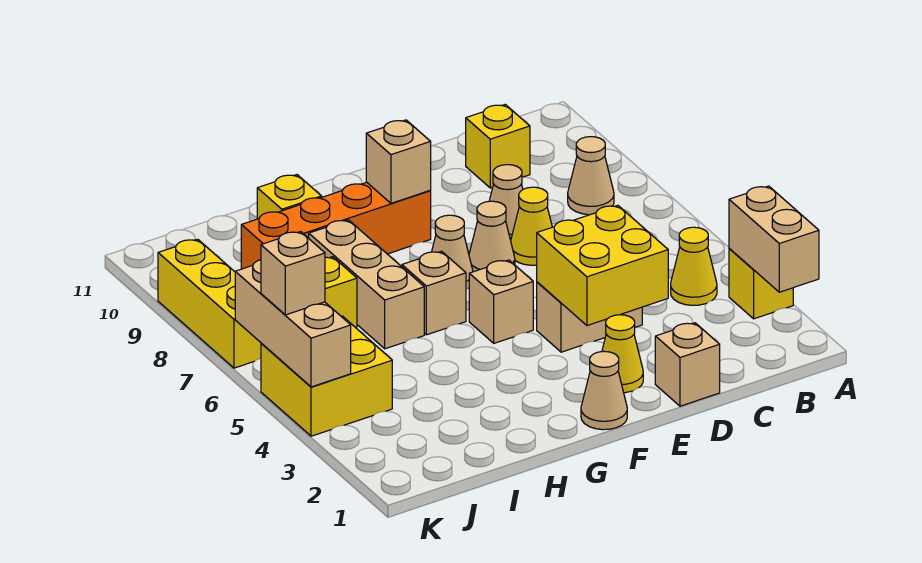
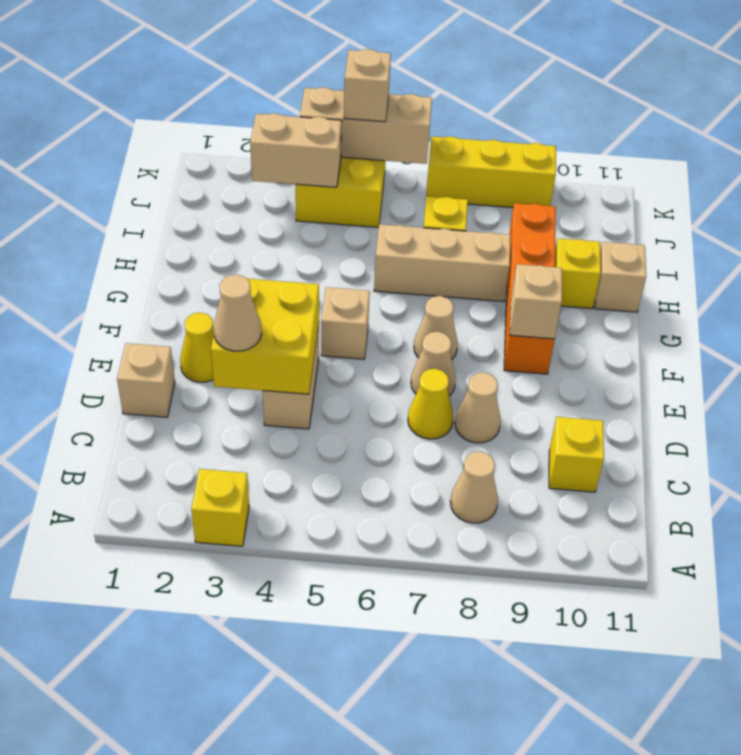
tan 1x2 brick [729,186,819,292] -> tan 1x2 brick moved to [250,113,342,187]
yellow 1x1 cone [671,227,717,305] -> none
tan 1x1 cone [581,351,627,430] -> tan 1x1 cone moved to [214,275,262,351]
tan 1x1 brick [402,251,466,335] -> tan 1x1 brick moved to [595,242,646,312]

